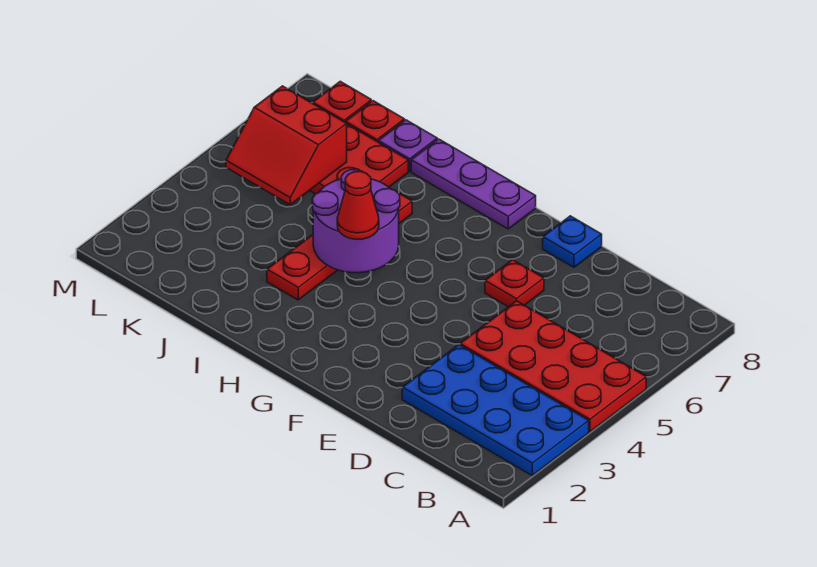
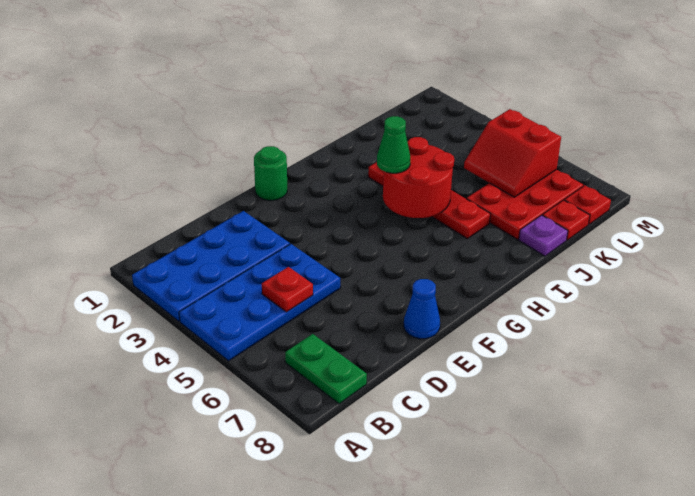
red 2x4 plate [460,301,646,432] -> blue 2x4 plate [179,244,340,361]
none -> green 1x2 plate [285,334,367,404]
red 1x1 plate [485,260,544,307] -> red 1x1 plate moved to [262,267,313,312]
blue 1x1 plate [543,216,602,267] -> blue 1x1 cone [404,279,440,339]
none -> green 1x1 round brick [254,146,287,200]
purple 1x3 plate [411,139,536,229] -> none
purple 2x2 round brick [312,170,400,273] -> red 2x2 round brick [383,137,454,218]
red 1x1 cone [337,171,379,239] -> green 1x1 cone [377,116,410,173]
red 2x2 slope [226,86,347,205] -> red 2x2 slope turned to [464,109,561,197]

